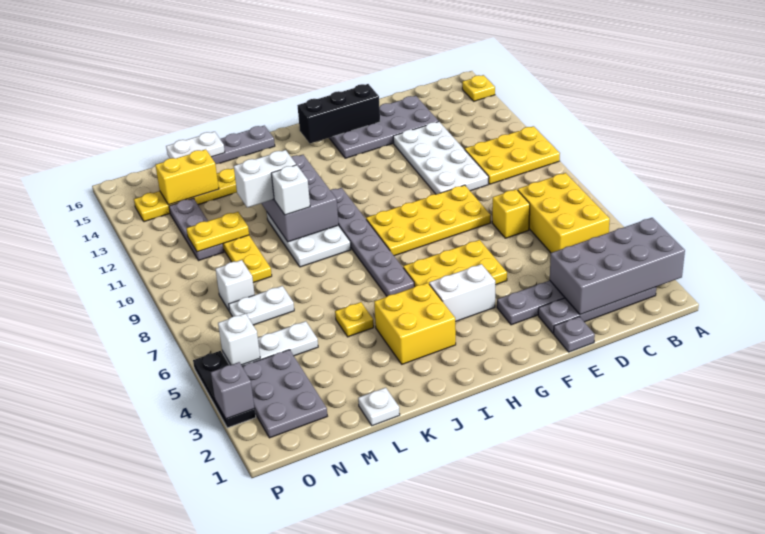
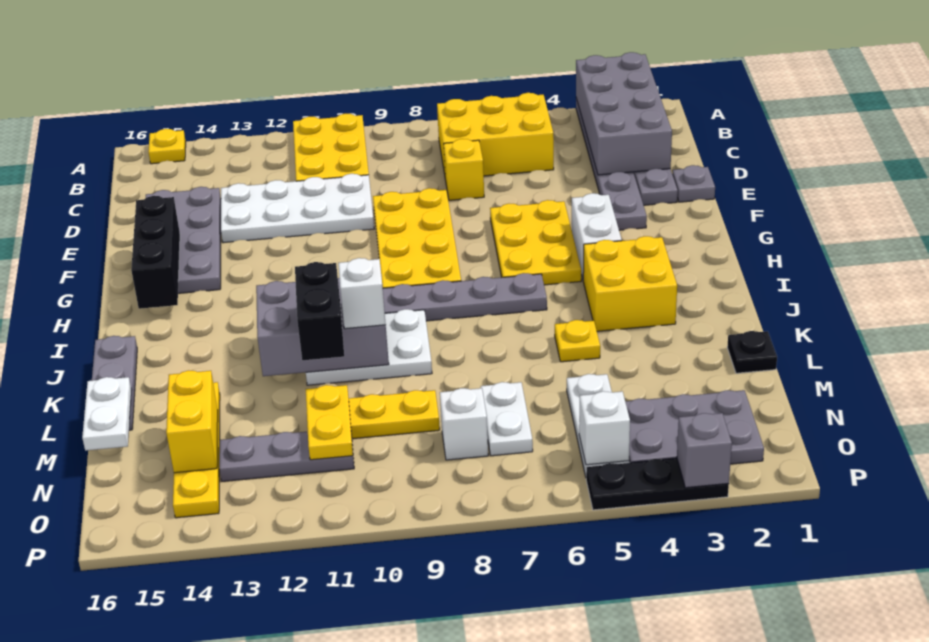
white 1x2 brick [234,150,296,208] -> black 1x2 brick [295,262,344,360]
white 1x1 plate [358,387,400,426] -> black 1x1 plate [727,331,777,373]

